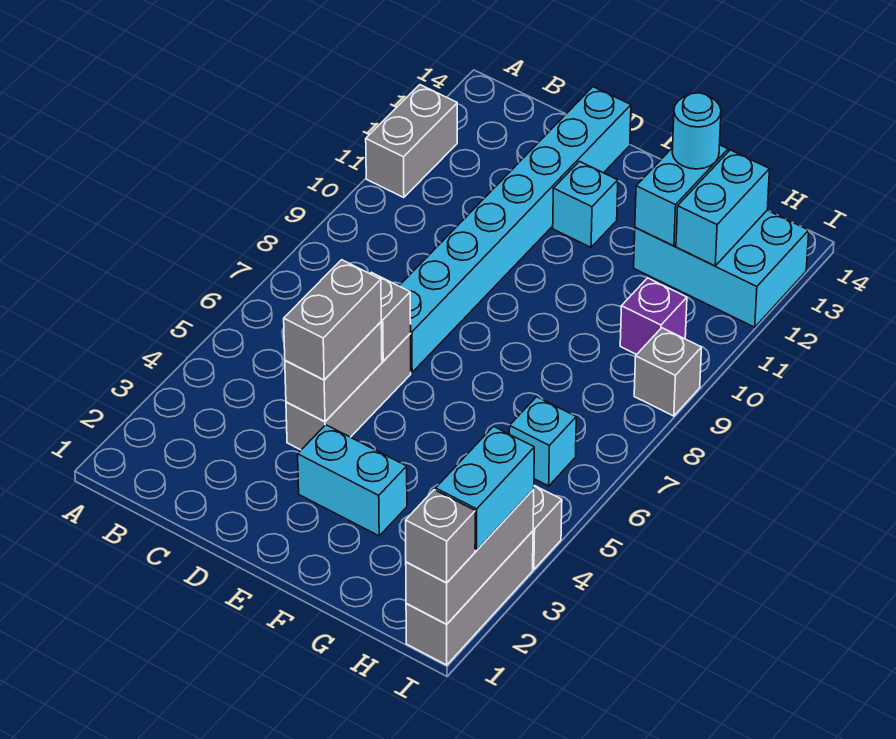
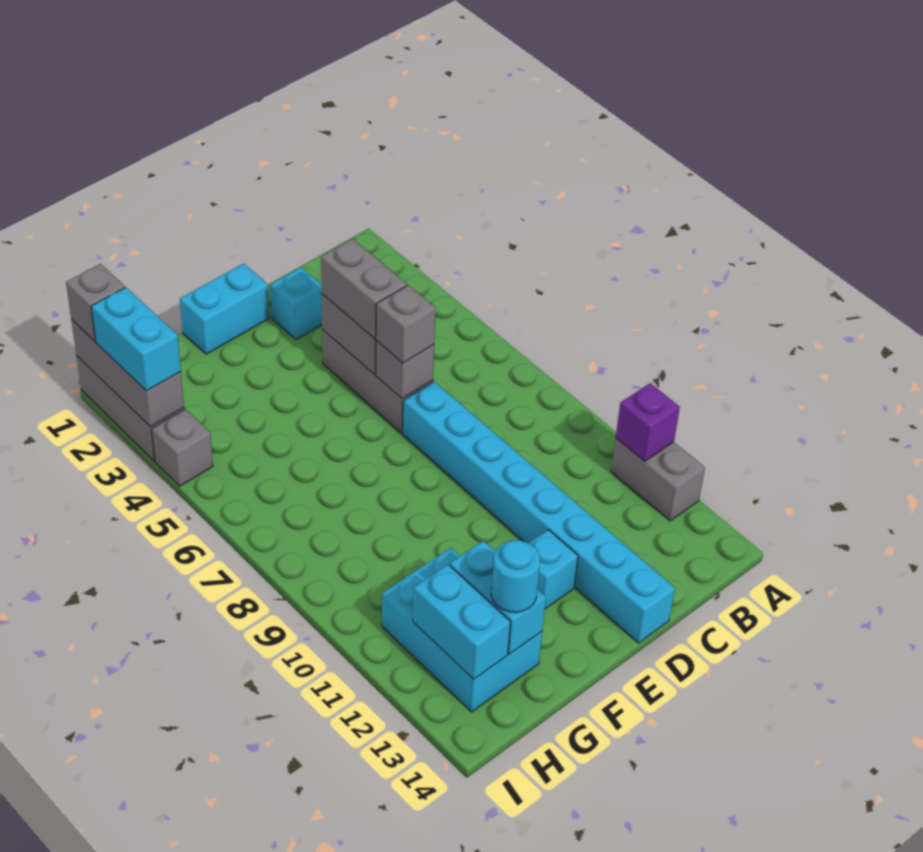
cyan 1x2 brick [298,425,407,536] -> cyan 1x2 brick moved to [180,263,269,354]
cyan 2x3 brick [634,210,809,327] -> cyan 2x3 brick turned to [382,548,542,712]
cyan 1x1 brick [509,397,576,486] -> cyan 1x1 brick moved to [271,268,322,340]
purple 1x1 brick [620,278,687,354] -> purple 1x1 brick moved to [616,383,680,461]
grey 1x1 brick [634,328,702,416] -> grey 1x1 brick moved to [376,285,436,363]

